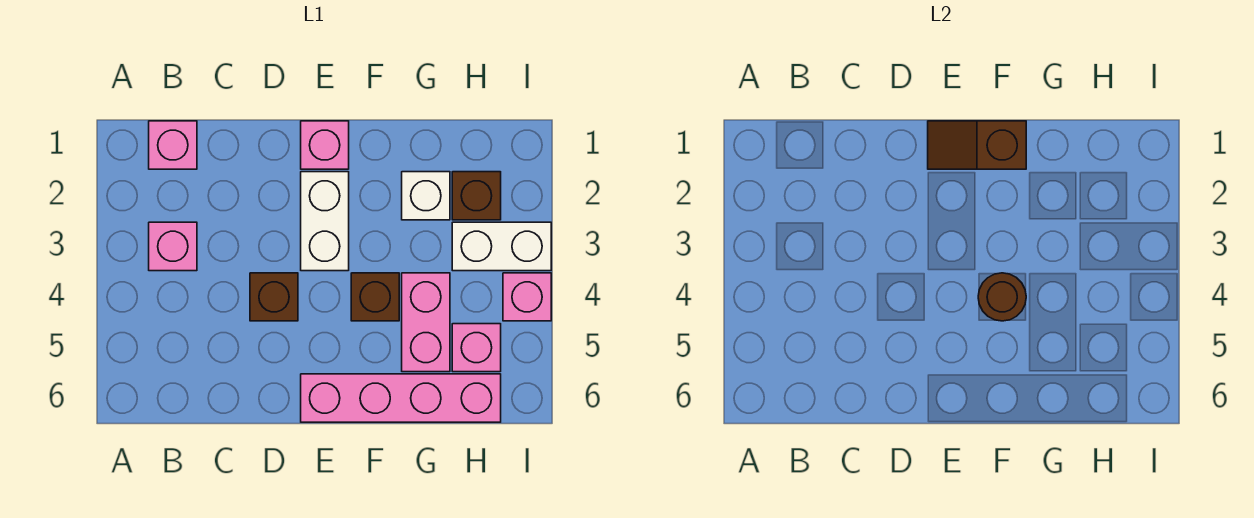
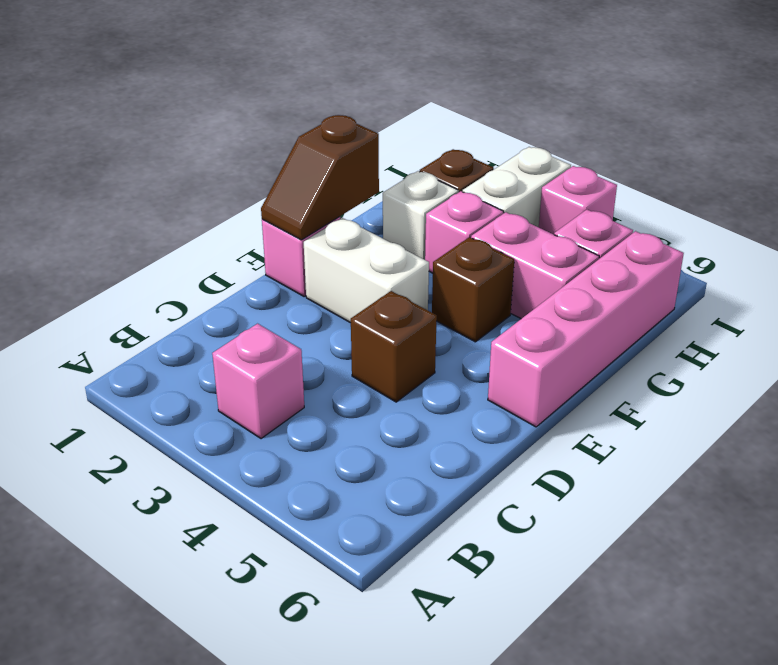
pink 1x1 brick [149,121,197,169] -> pink 1x1 brick moved to [425,191,504,273]
brown 1x1 round brick [978,273,1026,321] -> none

